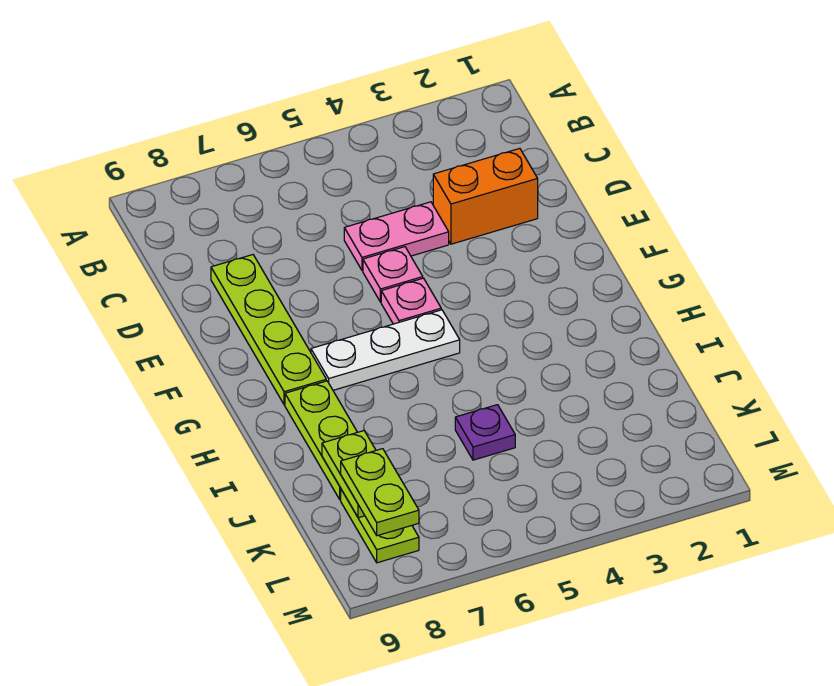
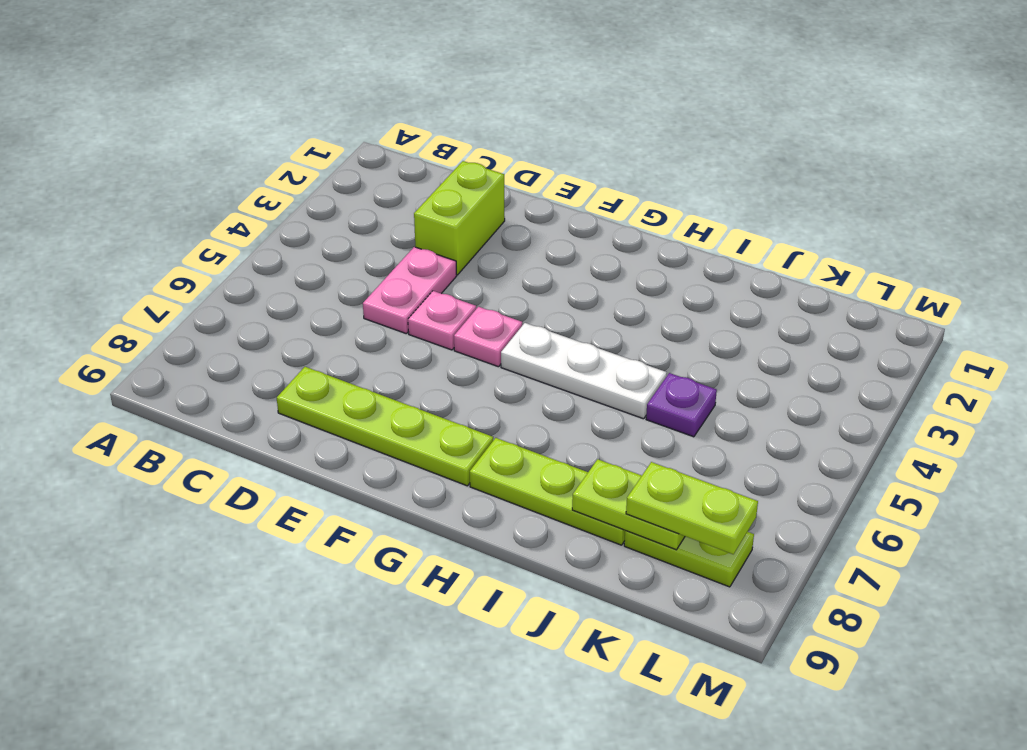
orange 1x2 brick [433,148,538,244] -> lime 1x2 brick [414,161,505,275]
white 1x3 plate [311,310,460,390] -> white 1x3 plate turned to [501,323,667,419]

